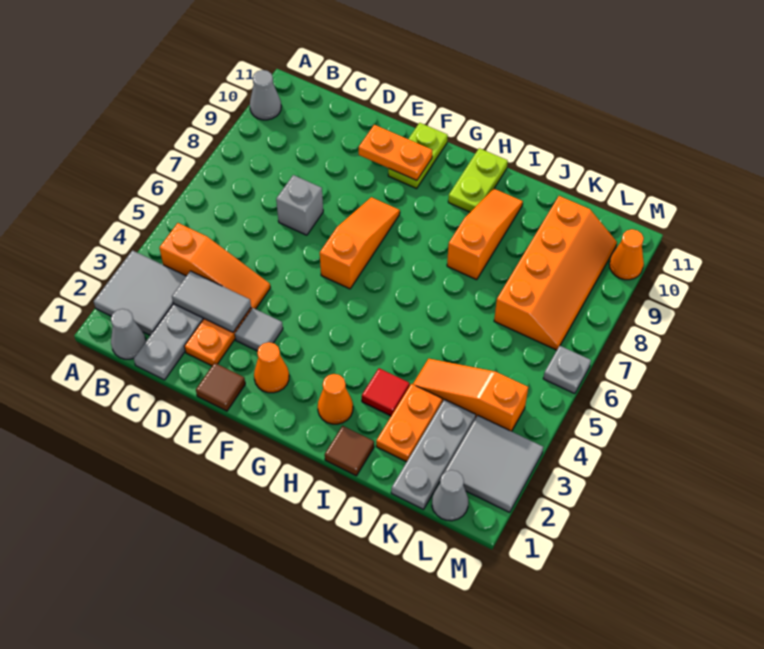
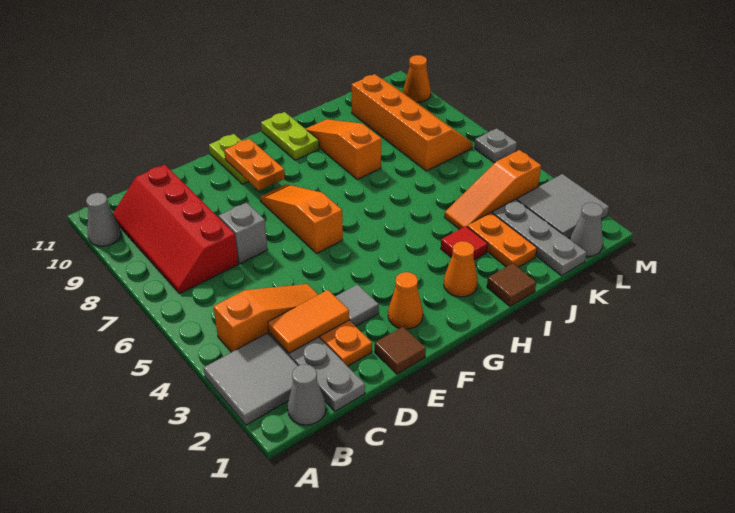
none -> red 2x4 slope [113,165,238,294]
grey 1x2 tile [172,271,251,332] -> orange 1x2 tile [268,290,349,353]
orange 1x2 plate [359,125,432,181] -> orange 1x2 plate turned to [224,139,285,191]

